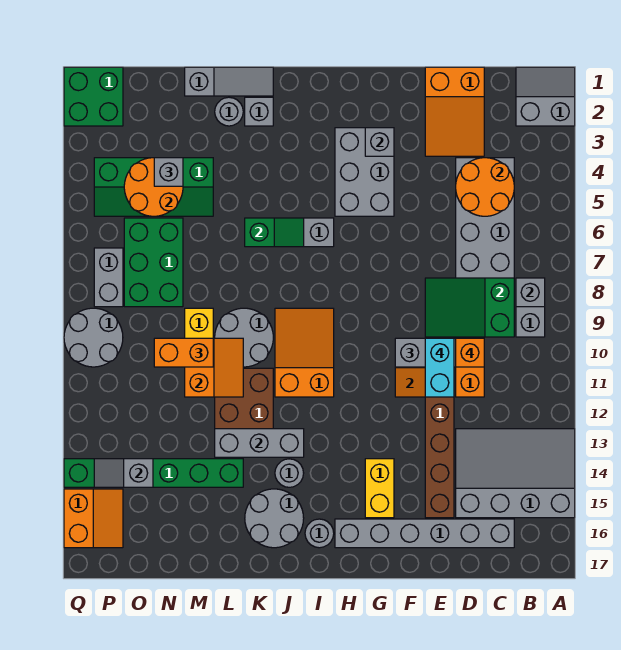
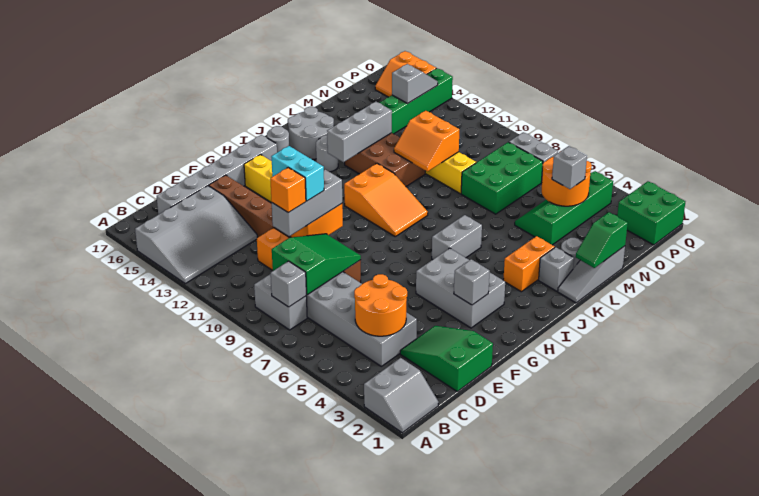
orange 2x3 slope [425,67,484,156] -> green 2x3 slope [400,326,493,391]
green 1x2 slope [245,218,304,247] -> green 1x2 slope moved to [576,212,628,268]
grey 2x2 round brick [215,308,273,367] -> none
orange 1x2 brick [154,338,213,367] -> orange 1x2 brick moved to [503,236,555,292]
green 2x3 brick [124,218,183,307] -> green 2x3 brick turned to [461,142,543,214]
grey 2x2 round brick [64,308,123,367] -> none

